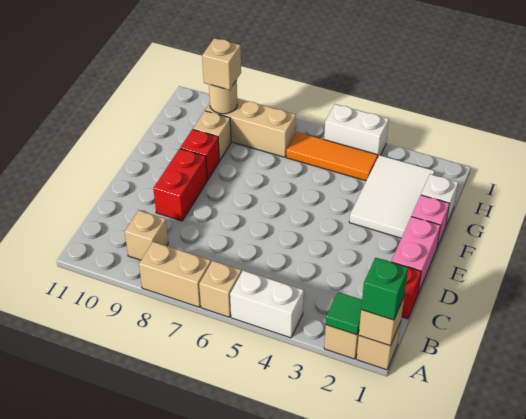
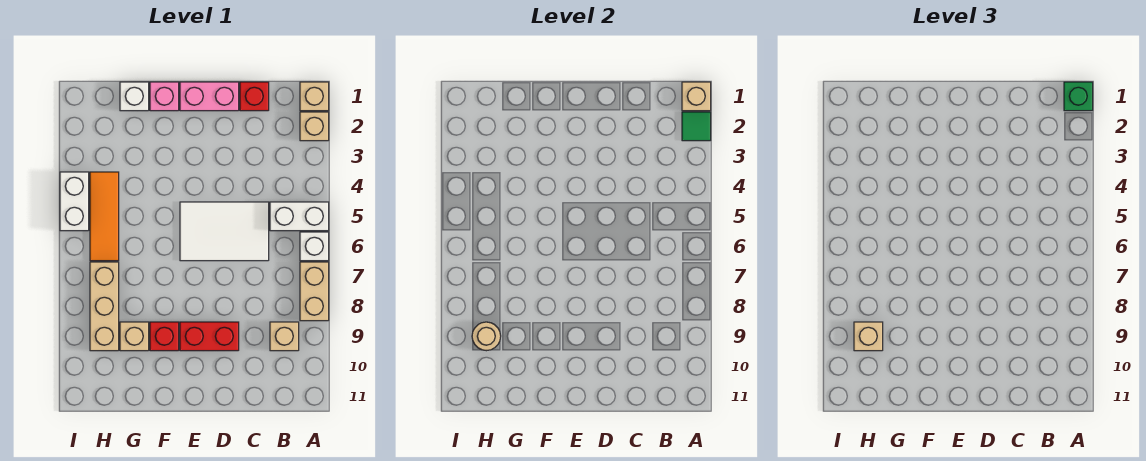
white 1x2 brick [230,271,304,338] -> white 1x2 brick turned to [270,202,329,231]
tan 1x1 brick [199,261,241,317] -> white 1x1 brick [300,232,329,261]
white 2x3 tile [349,155,434,238] -> white 2x3 tile moved to [180,202,269,261]

